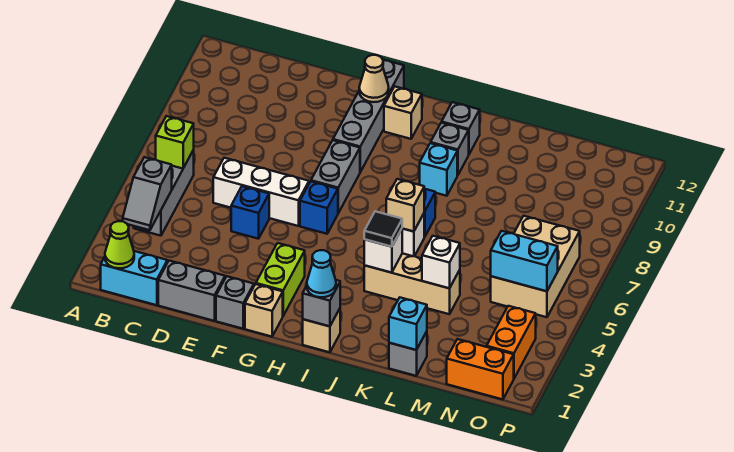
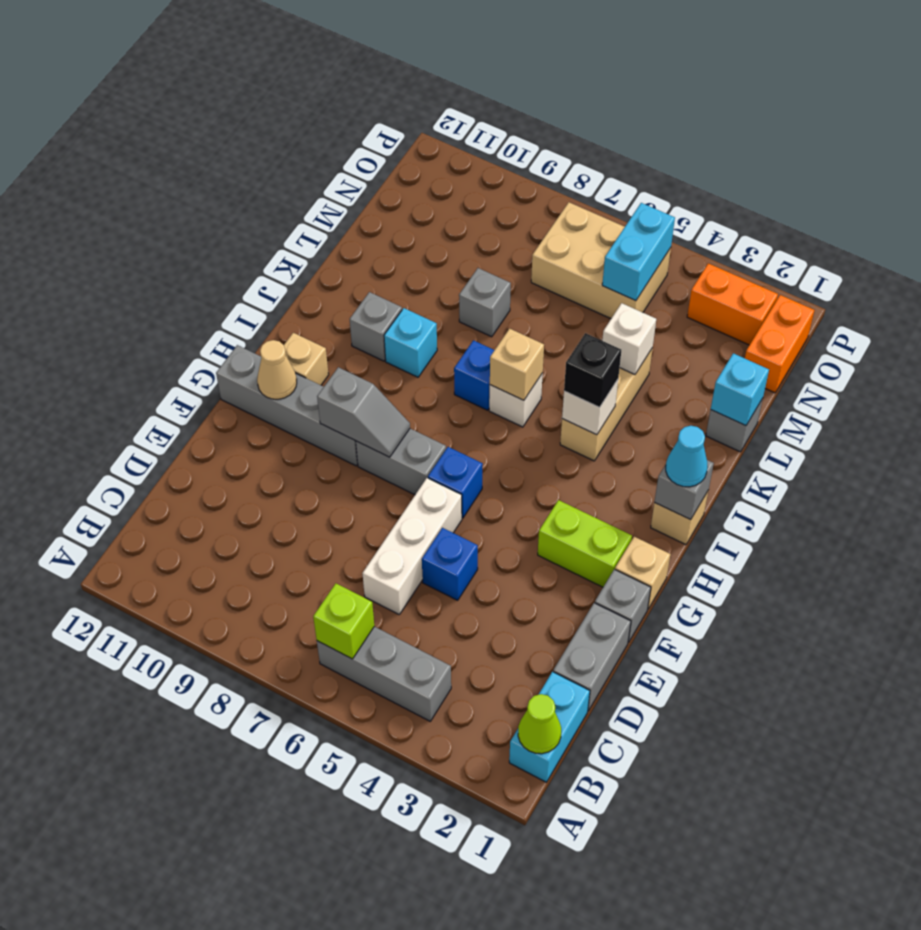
grey 1x2 slope [123,157,172,230] -> grey 1x2 slope moved to [317,367,410,457]
black 1x1 tile [364,211,402,247] -> black 1x1 brick [564,333,621,407]
grey 1x1 brick [442,102,480,154] -> grey 1x1 brick moved to [459,268,511,337]

